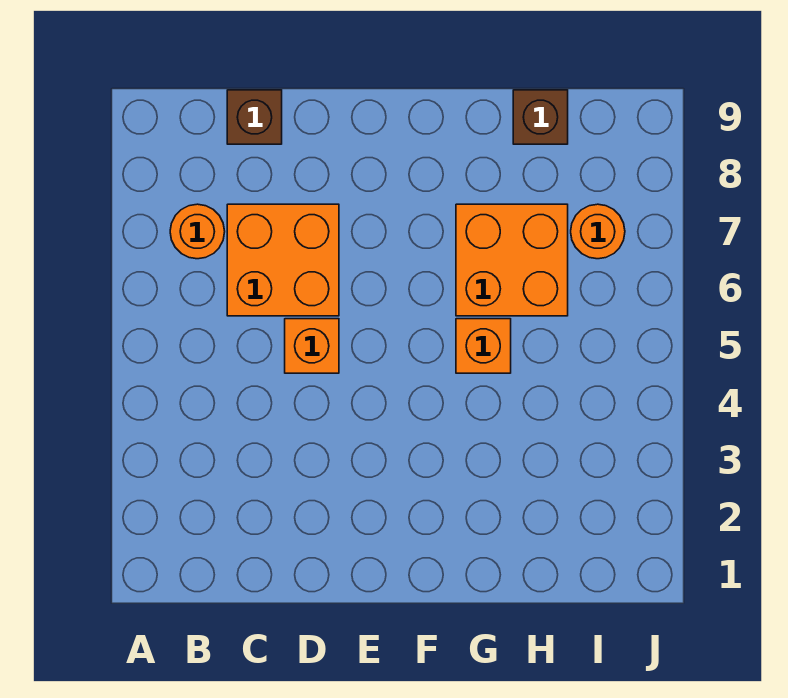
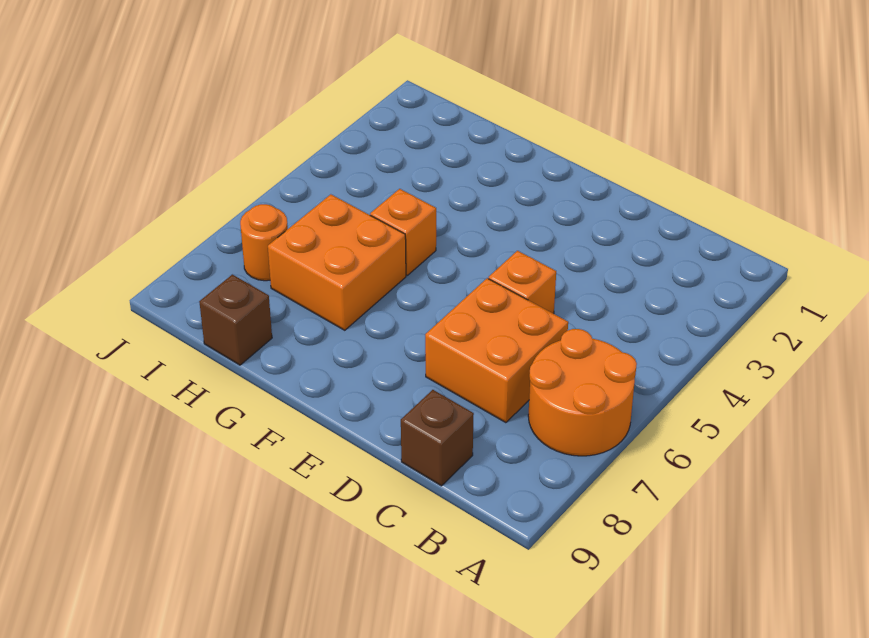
orange 1x1 round brick [170,204,225,259] -> orange 2x2 round brick [528,329,637,456]

